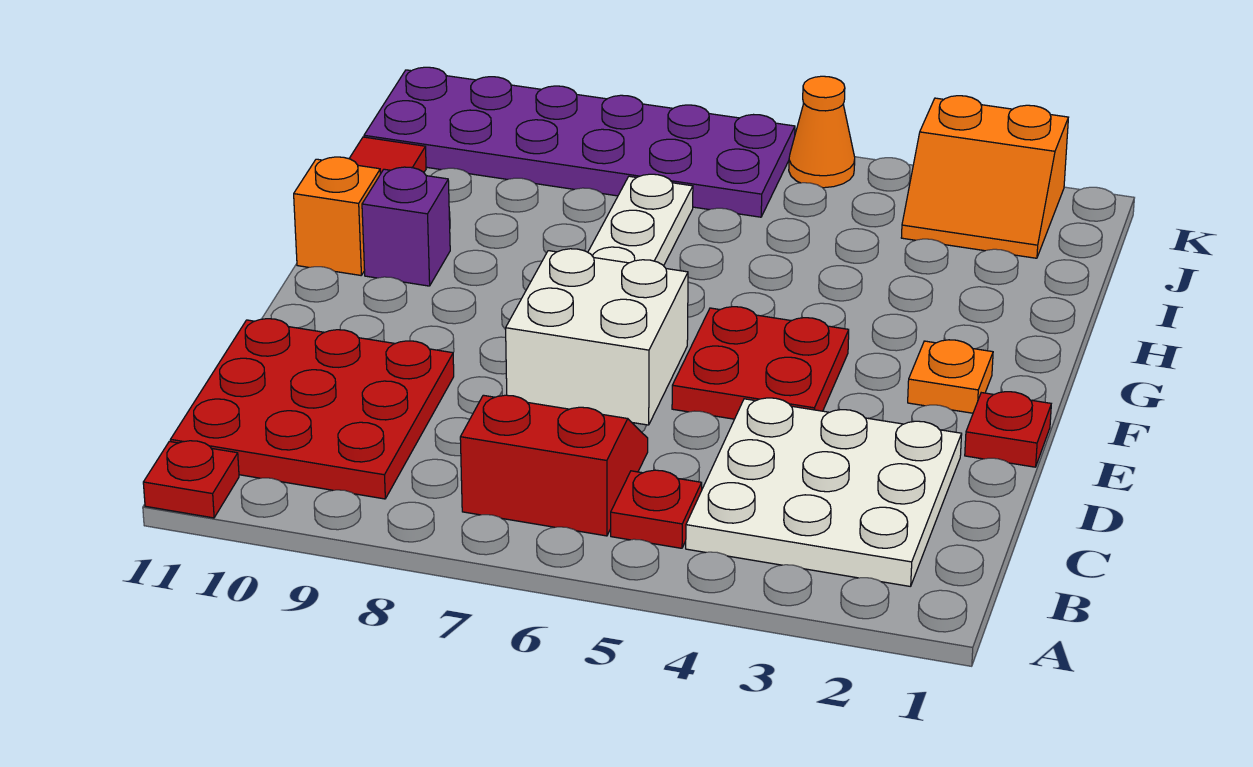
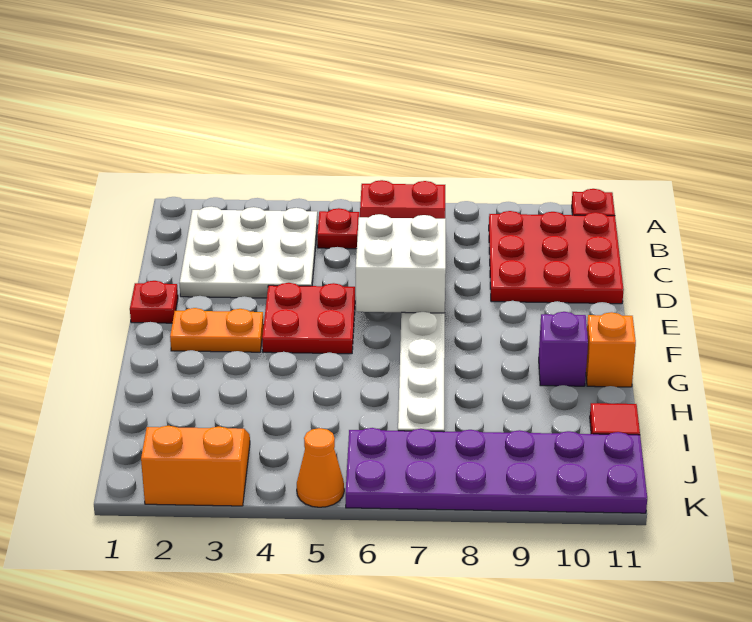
orange 1x1 plate [908,340,993,413] -> orange 1x2 plate [170,308,264,352]

